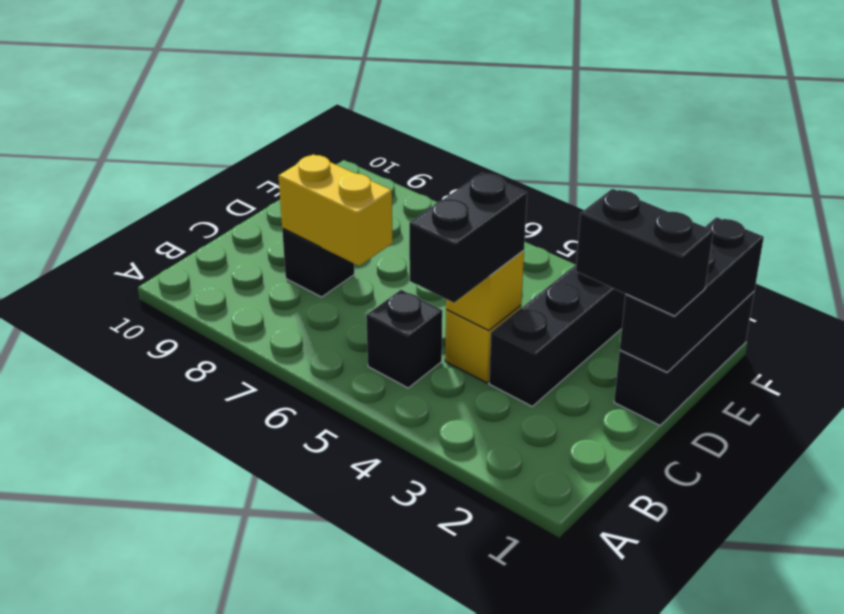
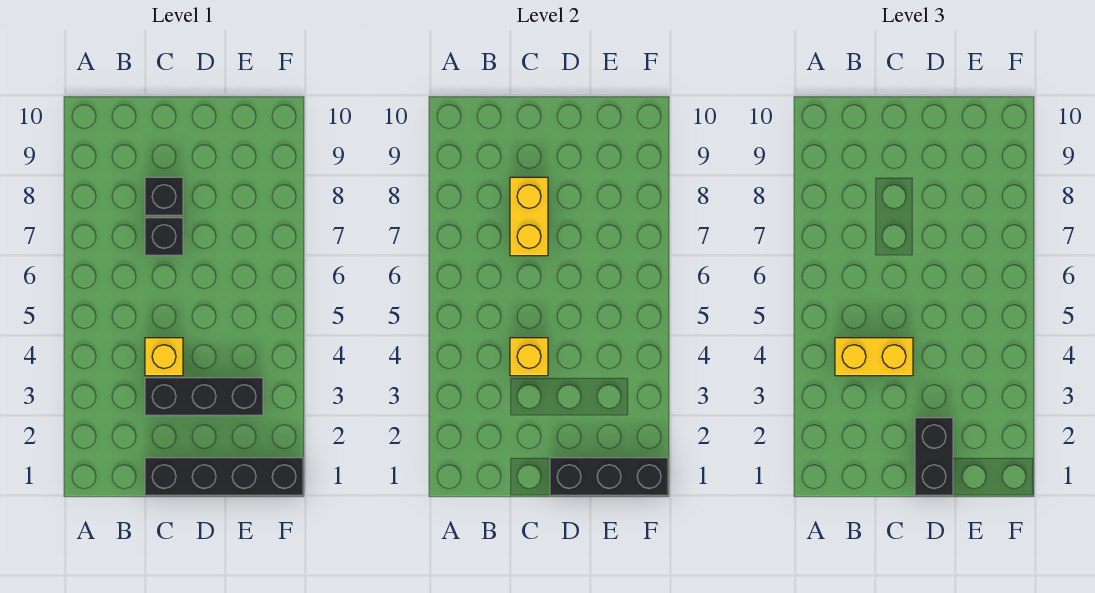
black 1x2 brick [409,173,527,303] -> yellow 1x2 brick [835,338,913,376]
black 1x1 brick [366,290,442,388] -> black 1x1 brick moved to [145,218,183,256]
black 1x3 brick [614,292,754,425] -> black 1x4 brick [145,458,303,496]

